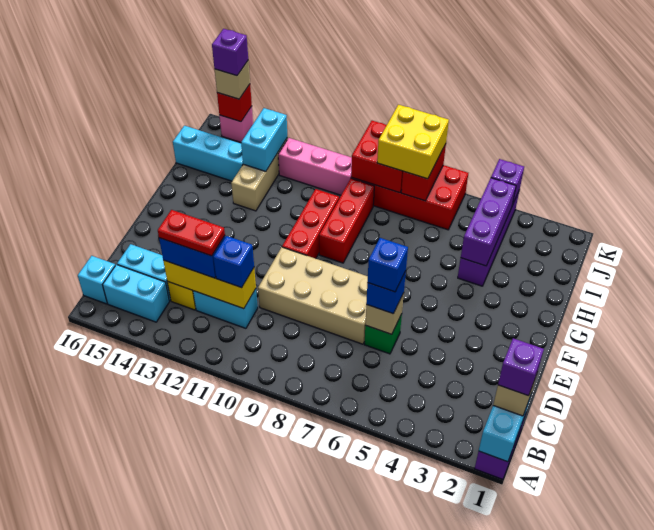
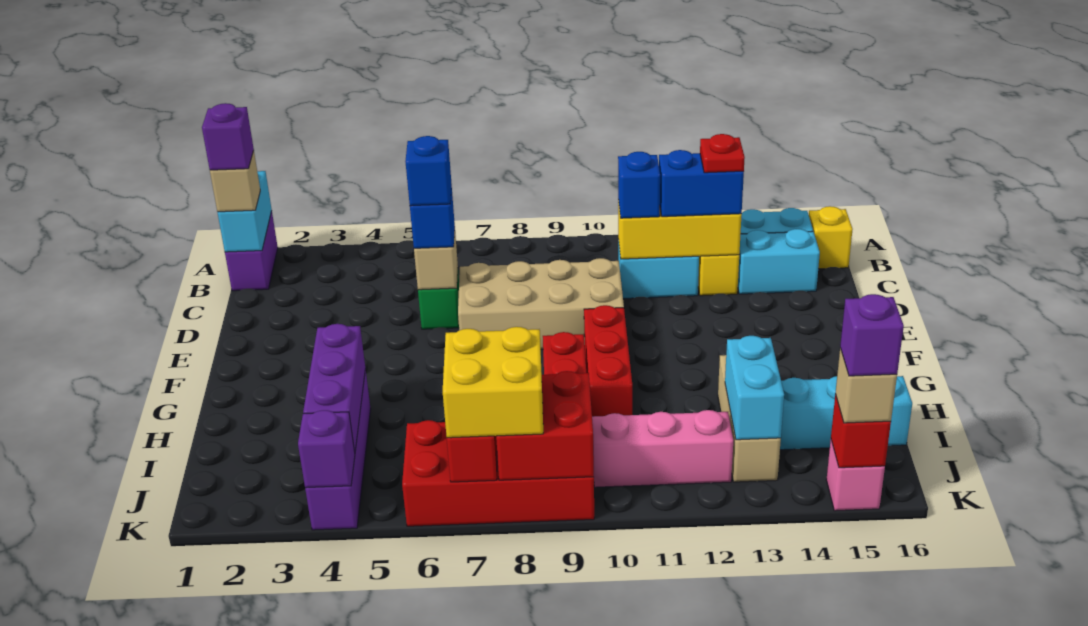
cyan 1x1 brick [78,256,115,304] -> yellow 1x1 brick [809,206,853,269]
red 1x2 plate [158,210,225,256] -> red 1x1 plate [700,134,745,173]

